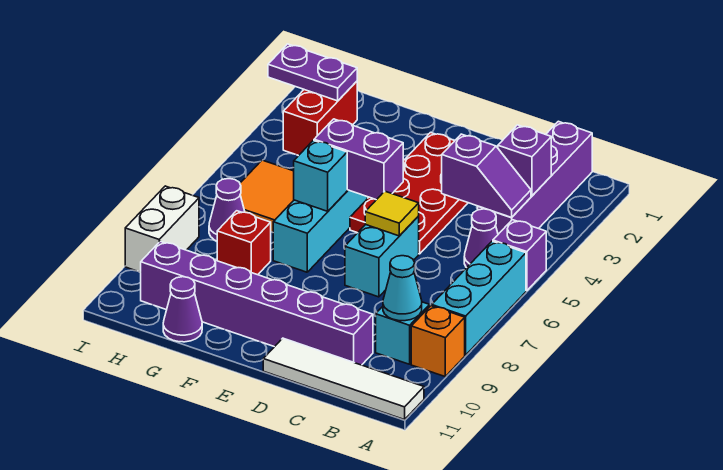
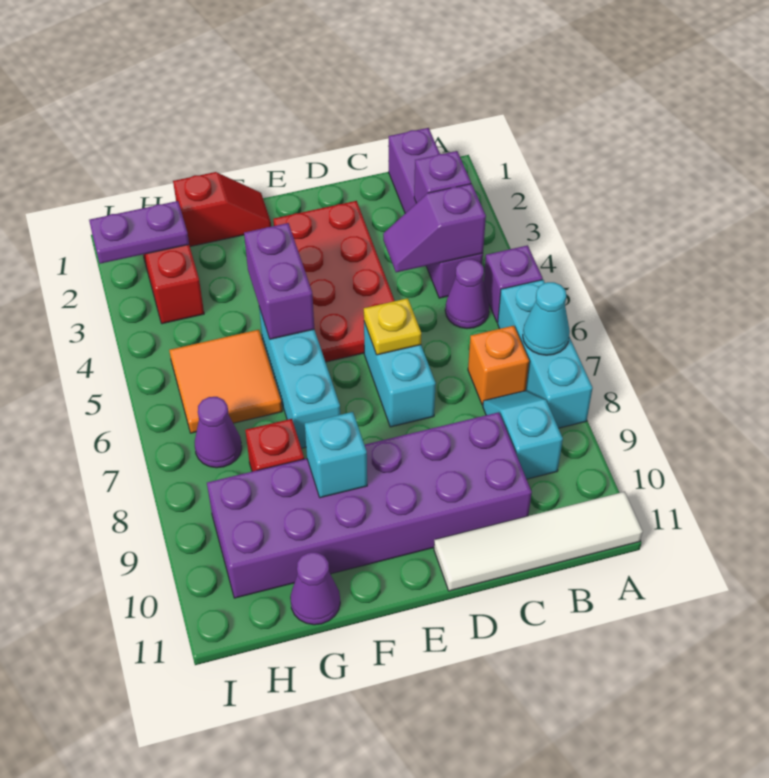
orange 1x1 brick [411,306,465,376] -> orange 1x1 brick moved to [468,326,529,405]
purple 1x2 slope [442,134,531,218] -> purple 1x2 slope turned to [383,184,486,272]
cyan 1x1 cone [383,256,422,321] -> cyan 1x1 cone moved to [523,282,570,355]
purple 1x6 brick [141,241,373,365] -> purple 2x6 brick [207,412,532,598]
yellow 1x1 tile [365,191,419,236] -> yellow 1x1 plate [364,298,421,355]
purple 1x2 brick [314,119,403,200] -> purple 1x2 brick turned to [244,223,314,339]
none -> red 1x2 slope [173,172,271,247]
cyan 1x1 brick [294,140,347,211] -> cyan 1x1 brick moved to [305,412,367,498]
white 1x2 brick [125,186,199,272] -> none

